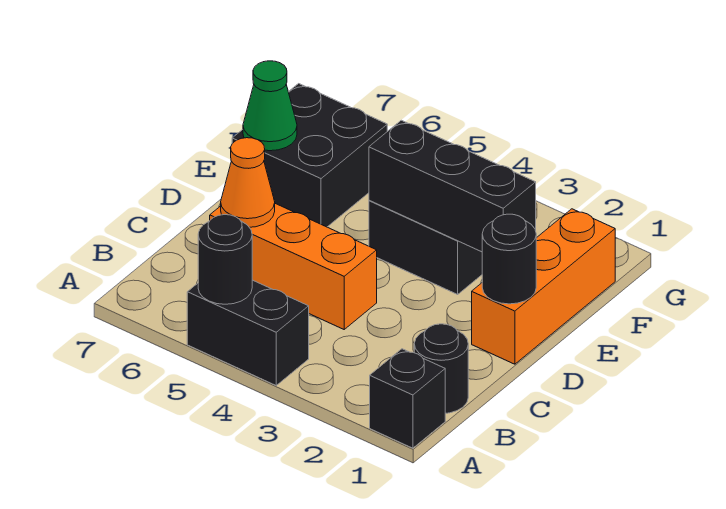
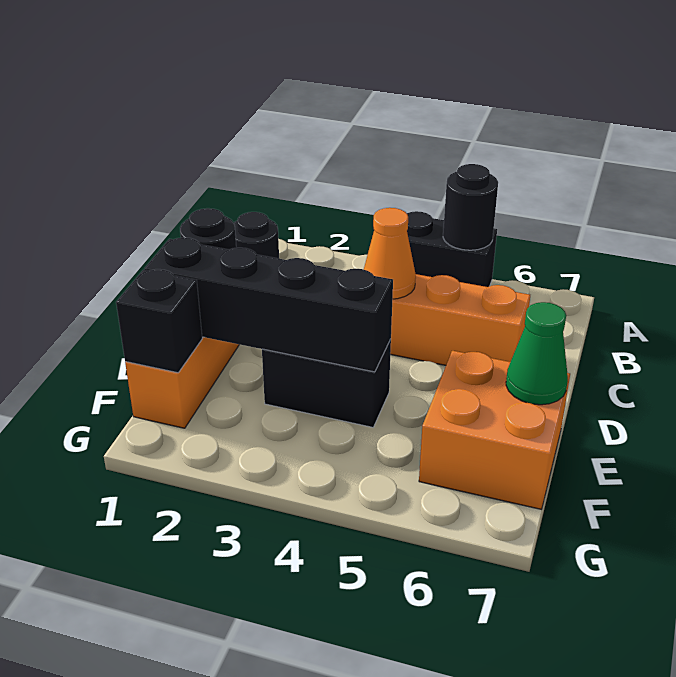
black 1x1 brick [370,349,445,448] -> black 1x1 brick moved to [116,269,202,373]
orange 1x1 cone [221,138,275,227] -> orange 1x1 cone moved to [364,208,416,299]
black 1x3 brick [369,120,536,252] -> black 1x4 brick [144,238,393,372]
black 2x2 brick [232,84,387,227] -> orange 2x2 brick [419,351,570,509]

